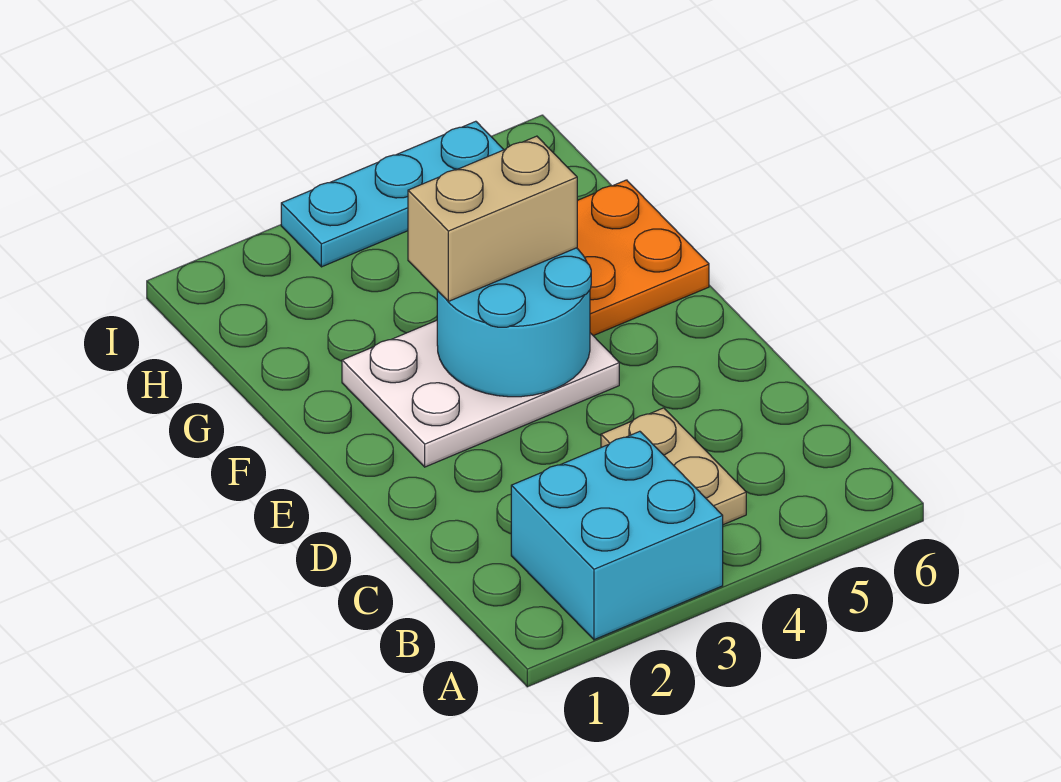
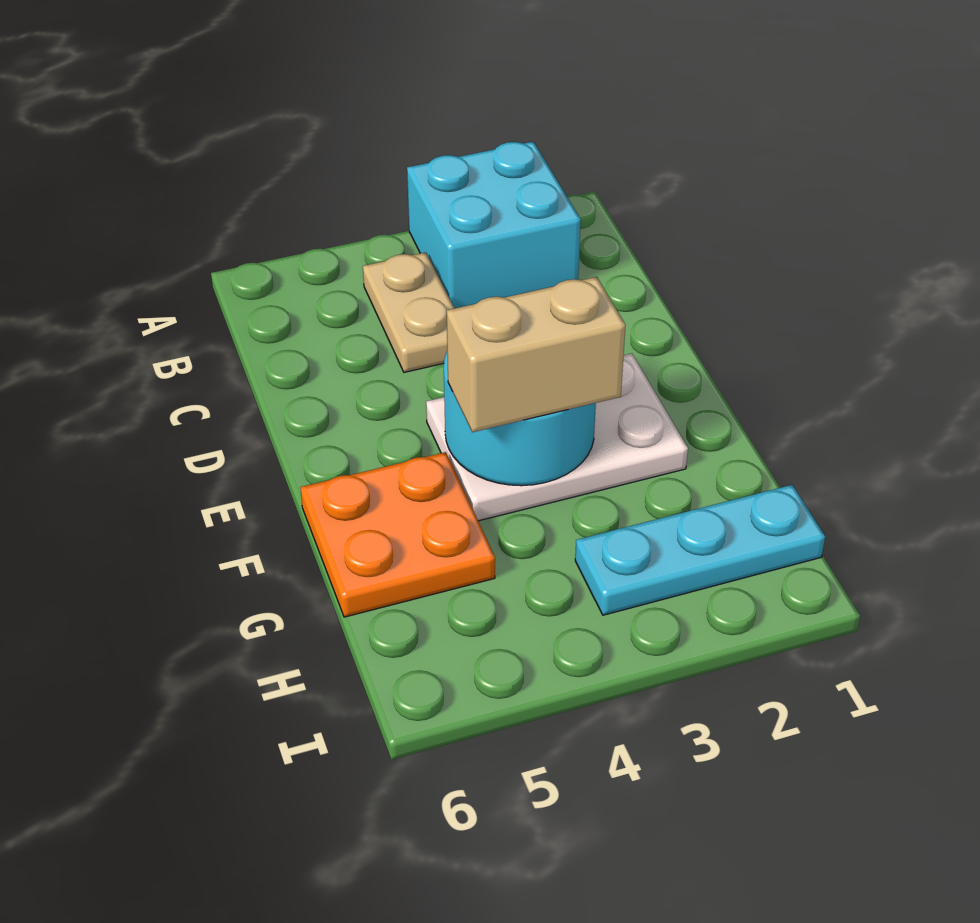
cyan 1x3 plate [281,121,504,267] -> cyan 1x3 plate moved to [575,485,825,615]

